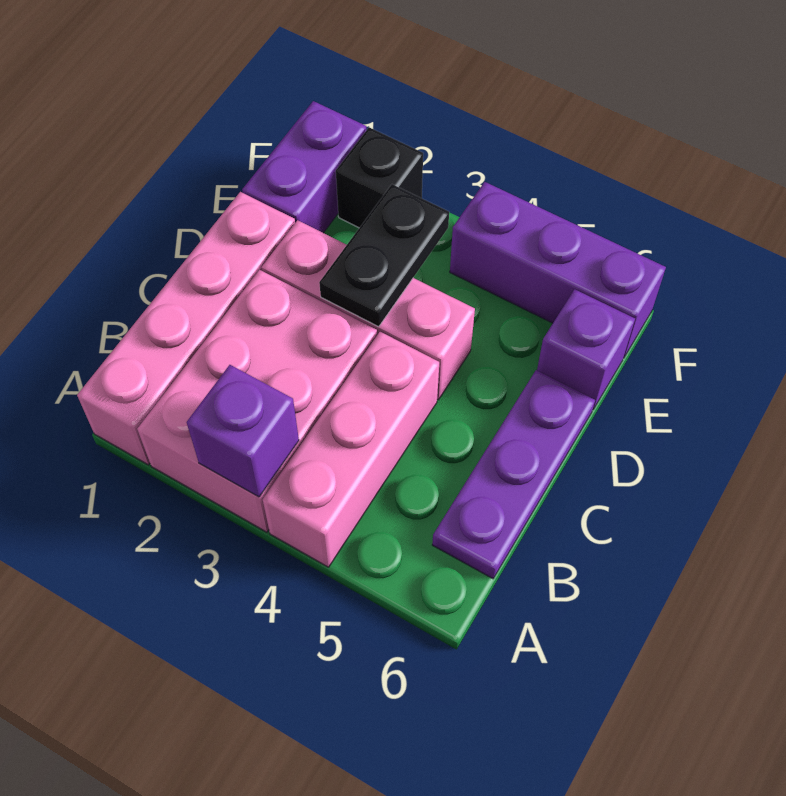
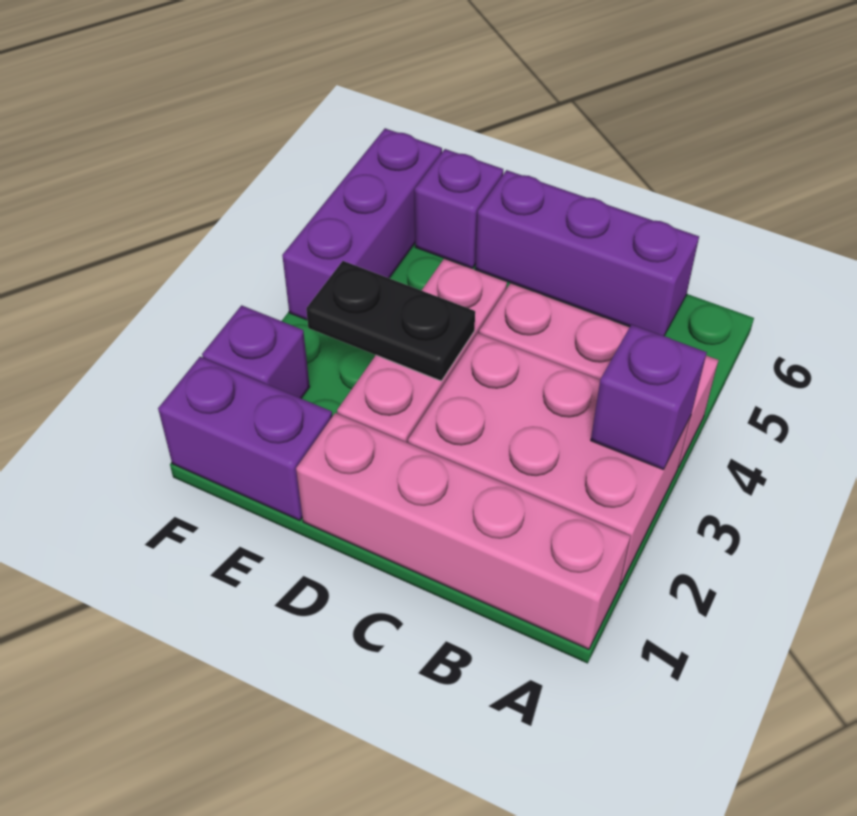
purple 1x3 plate [432,370,595,579] -> purple 1x3 brick [475,170,699,336]
black 1x1 brick [336,127,423,228] -> purple 1x1 brick [202,305,310,398]

